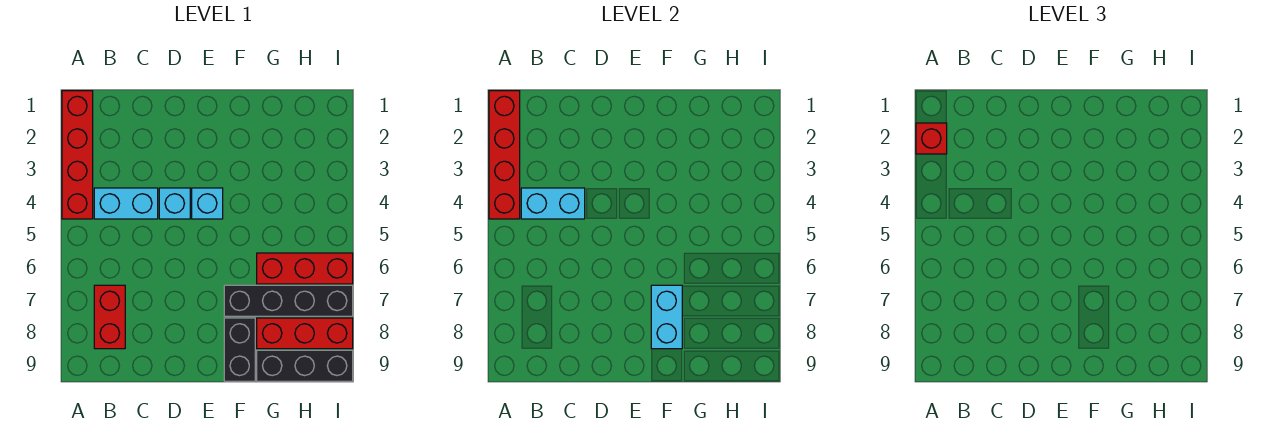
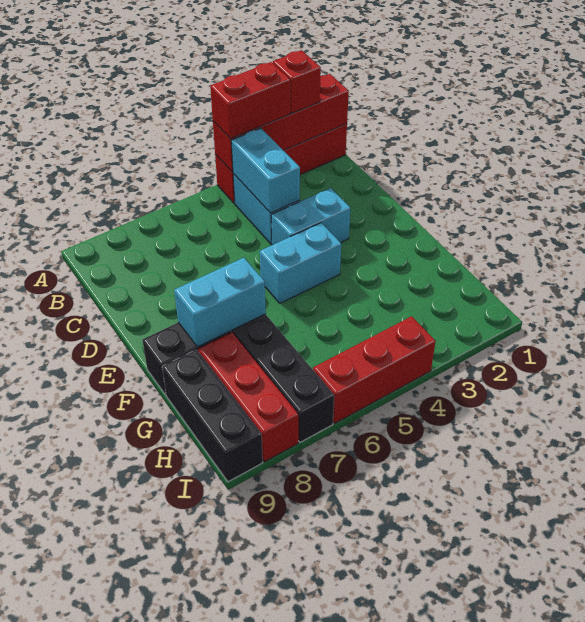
red 1x2 brick [94,285,125,349] -> red 1x2 brick moved to [210,62,290,139]
cyan 1x1 brick [159,188,190,219] -> cyan 1x2 brick [271,188,350,245]
cyan 1x1 brick [192,188,223,219] -> cyan 1x2 brick [260,223,341,303]
red 1x3 brick [257,253,353,284] -> red 1x3 brick turned to [313,316,436,424]

